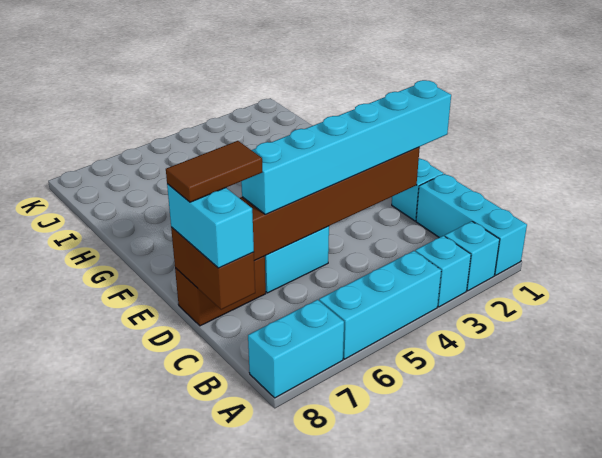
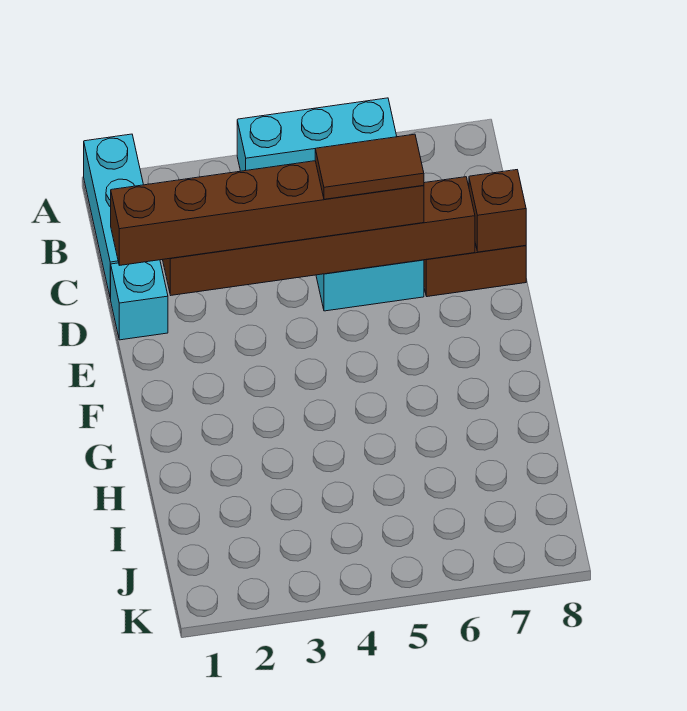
cyan 1x1 brick [445,221,500,291] -> none
cyan 1x1 brick [415,236,471,307] -> none
cyan 1x2 brick [248,300,344,398] -> none
brown 1x2 brick [171,227,255,310] -> brown 1x1 brick [469,170,526,252]
cyan 1x2 brick [167,184,254,268] -> none
cyan 1x6 brick [241,80,451,214] -> brown 1x6 brick [111,161,424,265]
brown 1x2 tile [166,141,262,202] -> brown 1x2 tile moved to [315,134,424,199]

